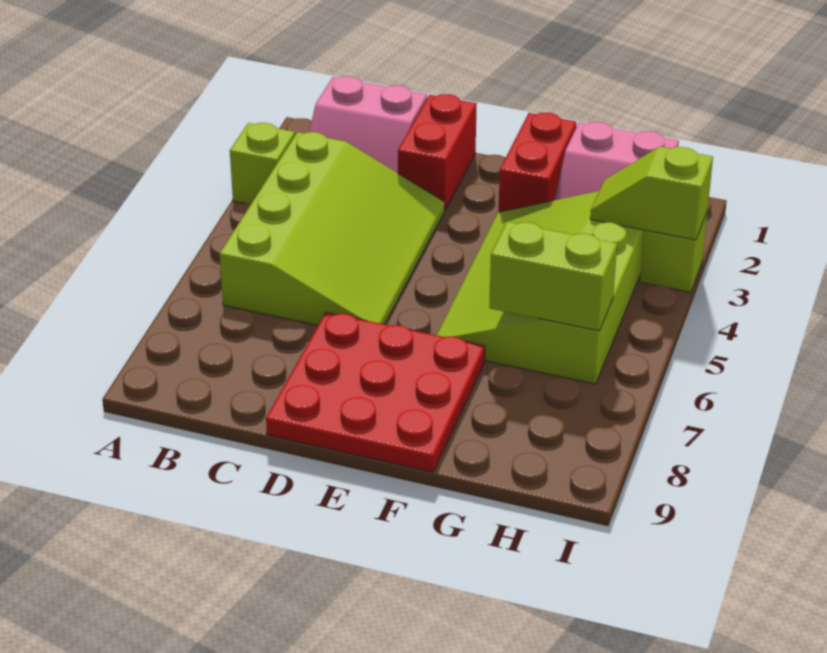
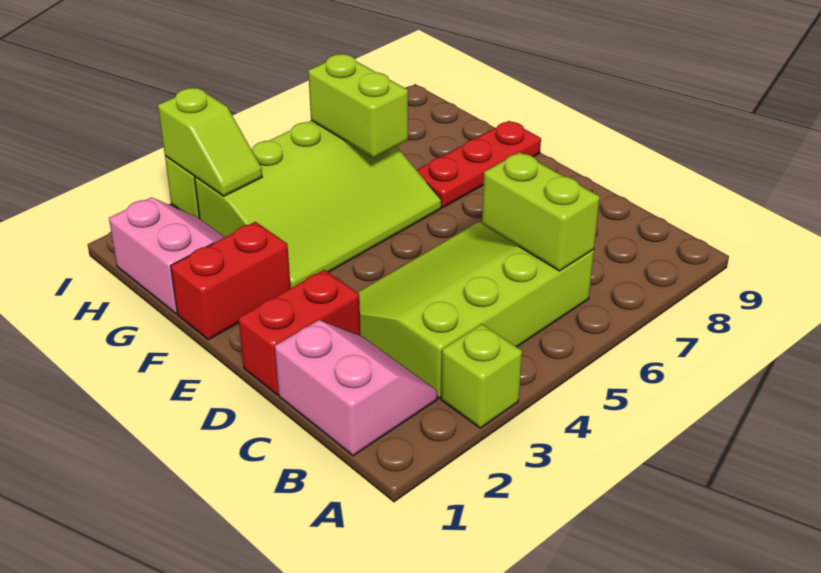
none -> lime 1x2 brick [482,152,600,271]
red 3x3 plate [266,312,485,472] -> red 1x3 plate [417,121,541,207]

